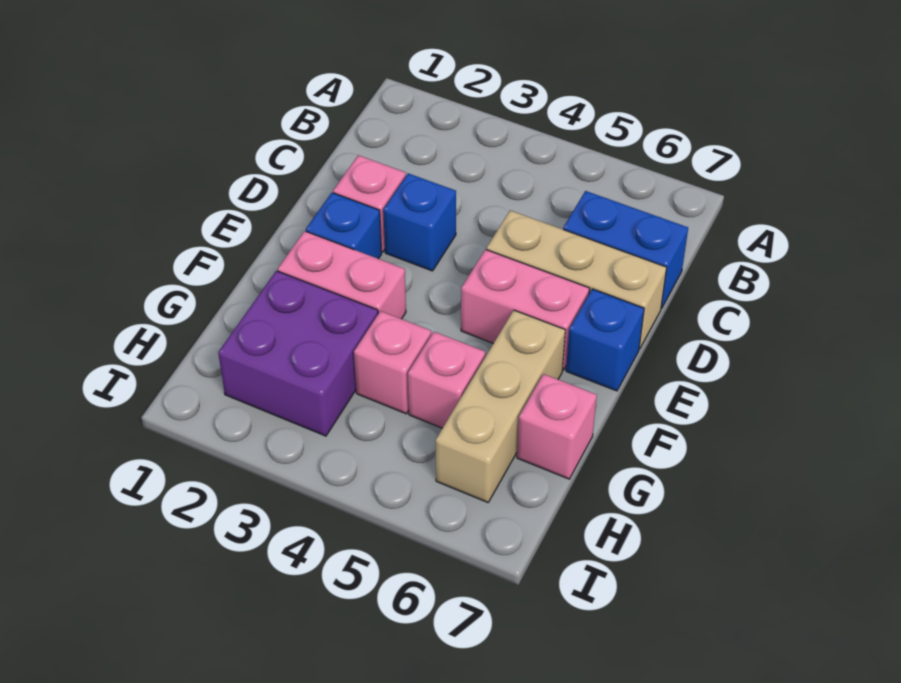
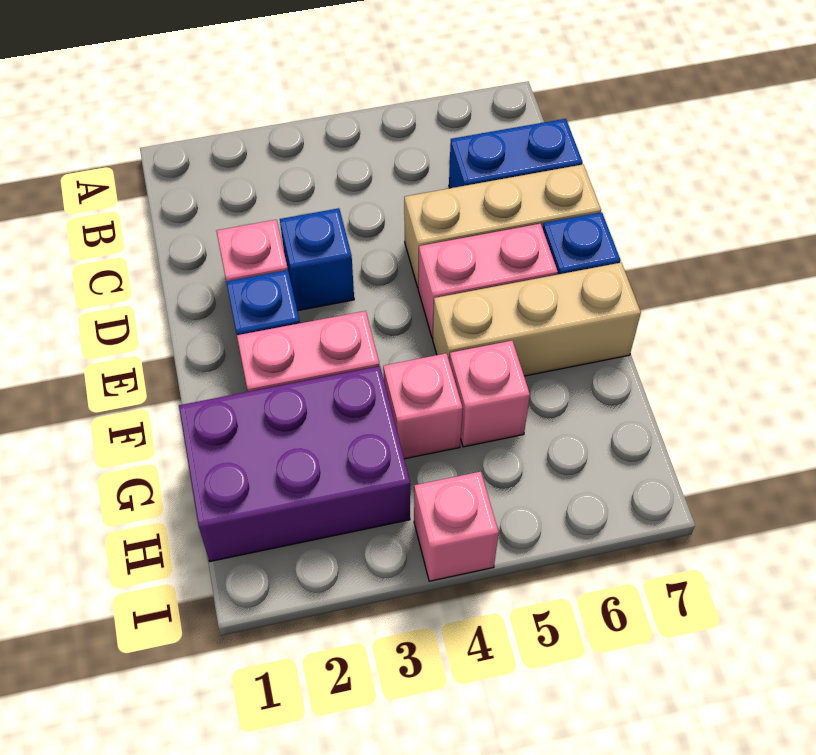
tan 1x3 brick [436,310,565,502] -> tan 1x3 brick turned to [433,263,641,376]
purple 2x2 brick [218,271,378,436] -> purple 2x3 brick [179,366,410,561]
pink 1x1 brick [517,374,597,479] -> pink 1x1 brick moved to [414,472,499,581]

